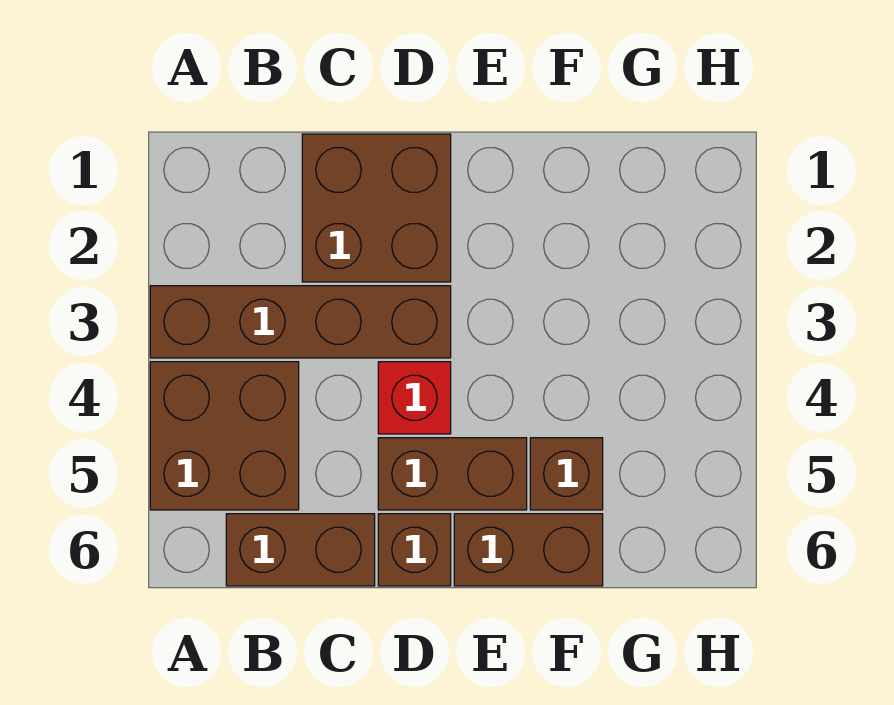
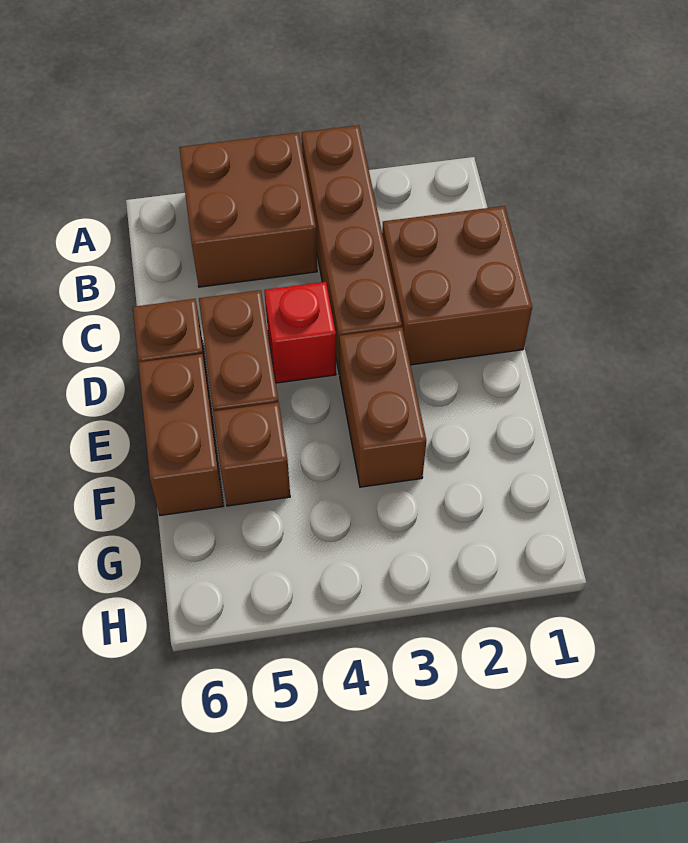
brown 1x2 brick [226,514,375,586] -> brown 1x2 brick moved to [339,327,426,487]

